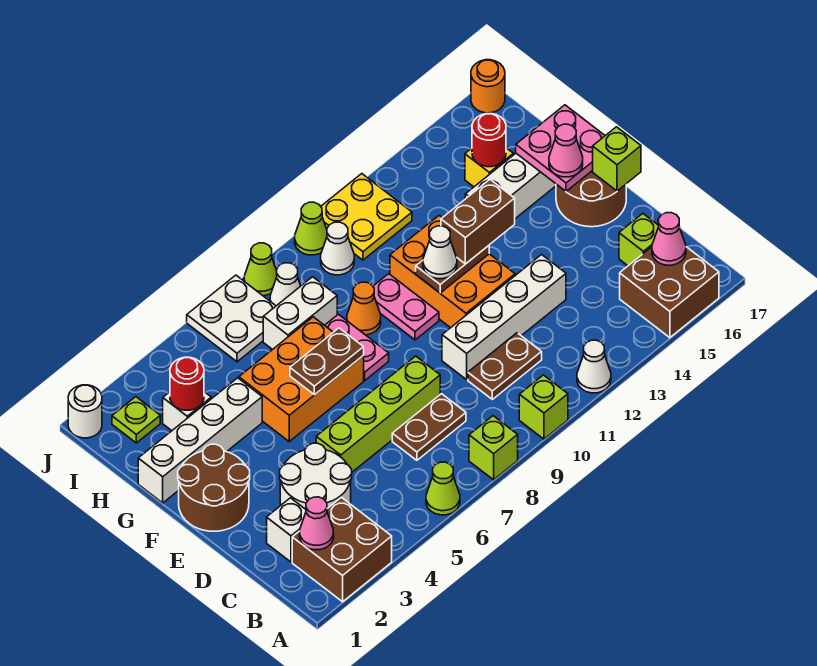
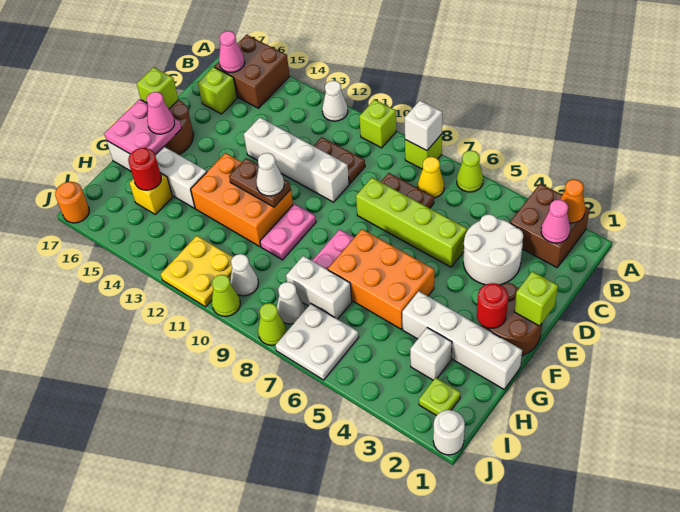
none -> yellow 1x1 cone [418,157,444,198]
white 1x1 brick [267,498,306,562] -> white 1x1 brick moved to [405,101,442,151]
none -> lime 1x1 brick [514,271,558,326]
orange 2x3 brick [390,215,515,328] -> orange 2x3 brick turned to [191,153,293,247]
brown 1x2 plate [290,328,364,395] -> none
brown 1x2 brick [441,180,515,264] -> none
orange 1x1 cone [347,282,381,335] -> orange 1x1 cone moved to [560,179,585,223]
red 1x1 round brick [170,357,204,410] -> red 1x1 round brick moved to [477,283,508,328]

